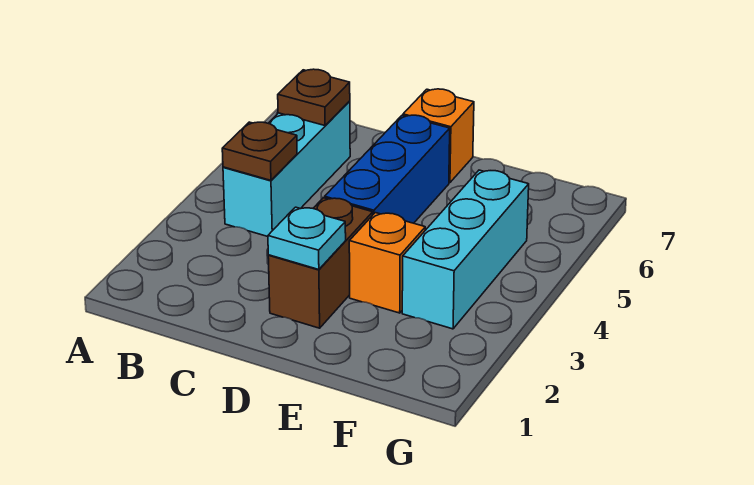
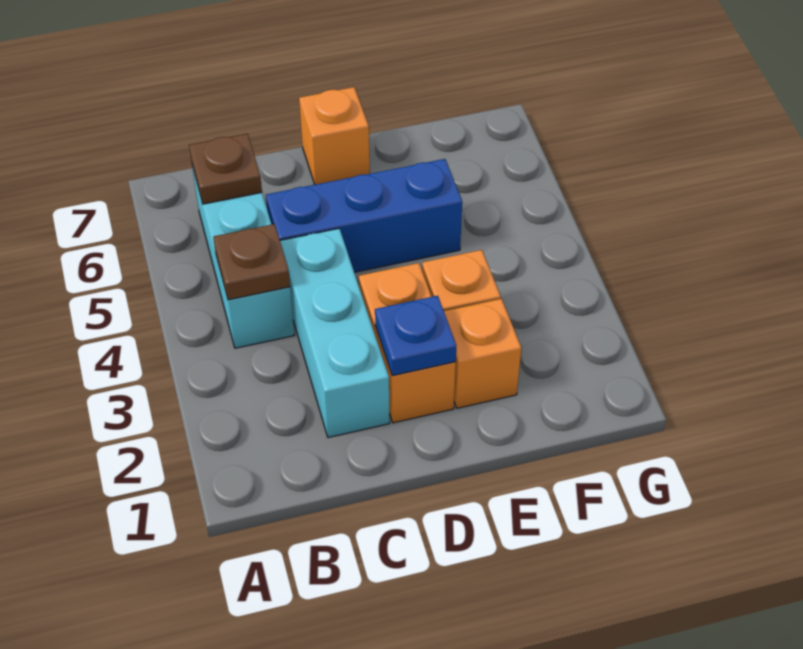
brown 1x2 brick [268,198,373,328] -> orange 1x2 brick [359,263,456,423]
cyan 1x1 plate [268,207,346,270] -> blue 1x1 plate [375,296,456,376]
blue 1x3 brick [325,115,450,223] -> blue 1x3 brick turned to [266,159,462,272]
none -> orange 1x1 brick [444,299,521,408]
cyan 1x3 brick [402,170,529,329] -> cyan 1x3 brick moved to [280,229,390,438]

